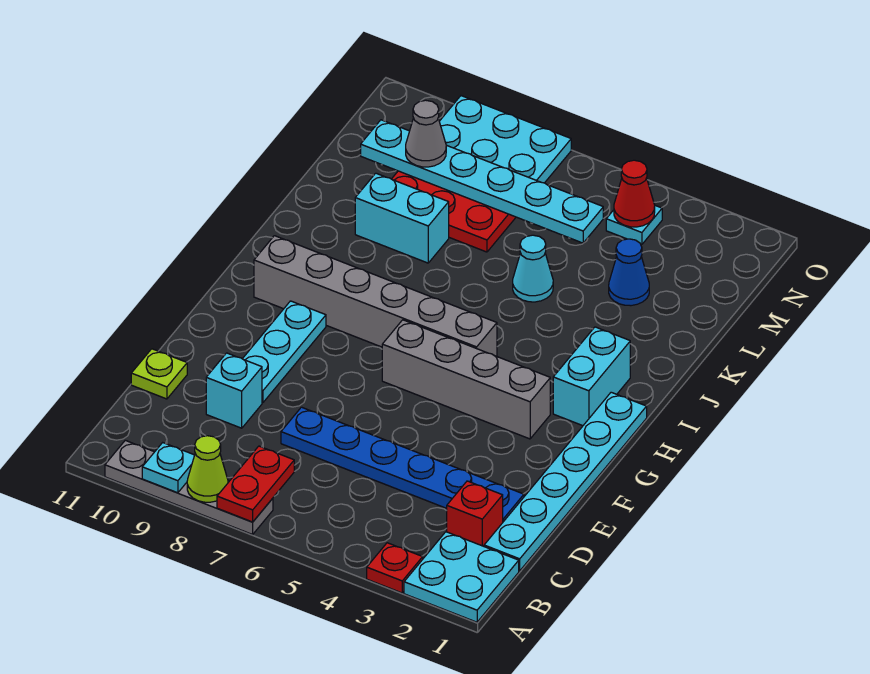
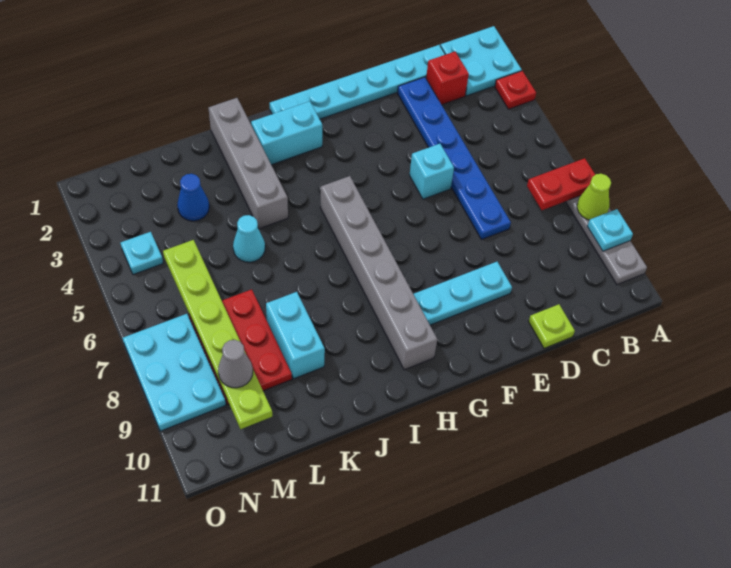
cyan 1x1 brick [206,353,262,428] -> cyan 1x1 brick moved to [410,144,454,199]
grey 1x4 brick [382,320,550,439] -> grey 1x4 brick moved to [208,98,288,229]
cyan 1x6 plate [361,120,603,243] -> lime 1x6 plate [163,240,272,429]
red 1x1 cone [614,160,655,227] -> none

